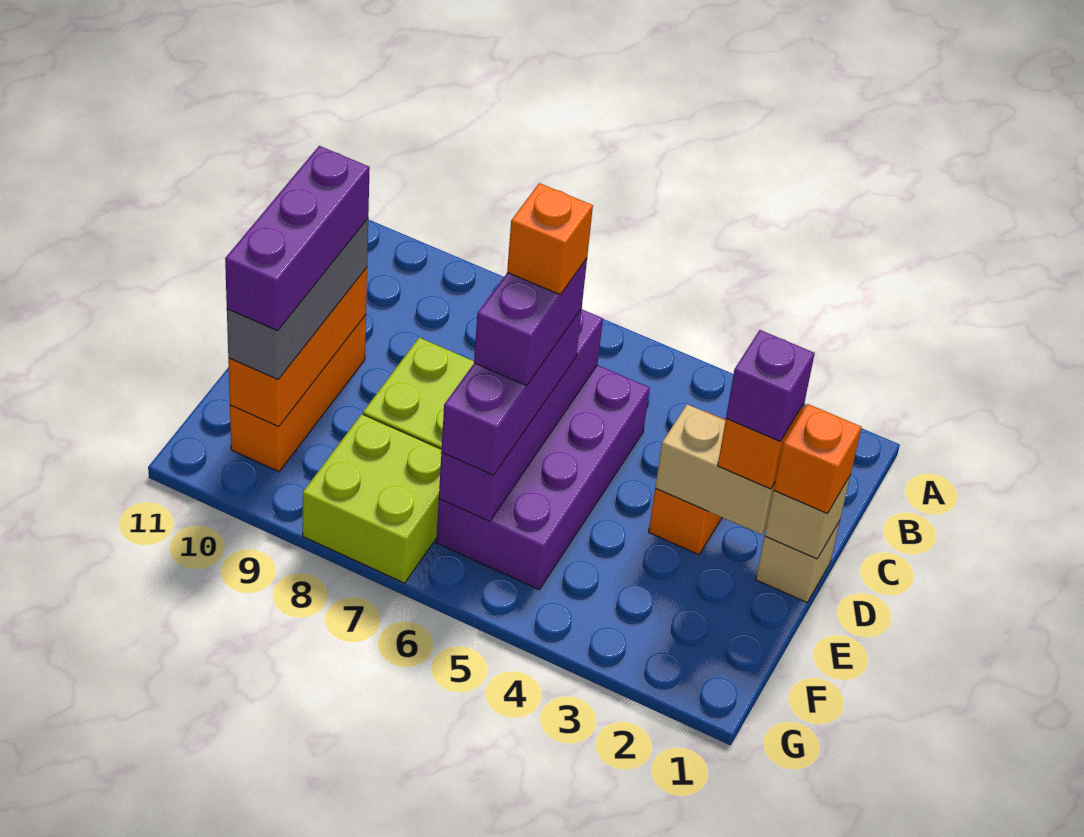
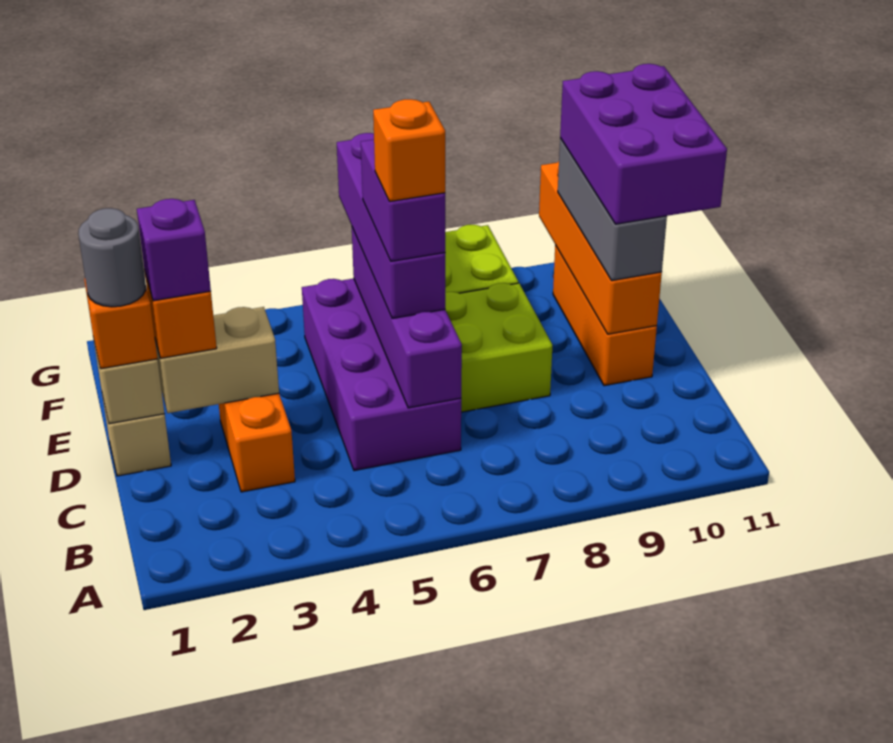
none -> grey 1x1 round brick [78,208,146,307]
purple 1x3 brick [441,309,582,475] -> purple 1x4 brick [337,133,445,318]
orange 1x3 brick [228,268,367,426] -> orange 1x4 brick [539,161,662,334]
purple 1x3 brick [225,146,370,331] -> purple 2x3 brick [560,64,727,224]

